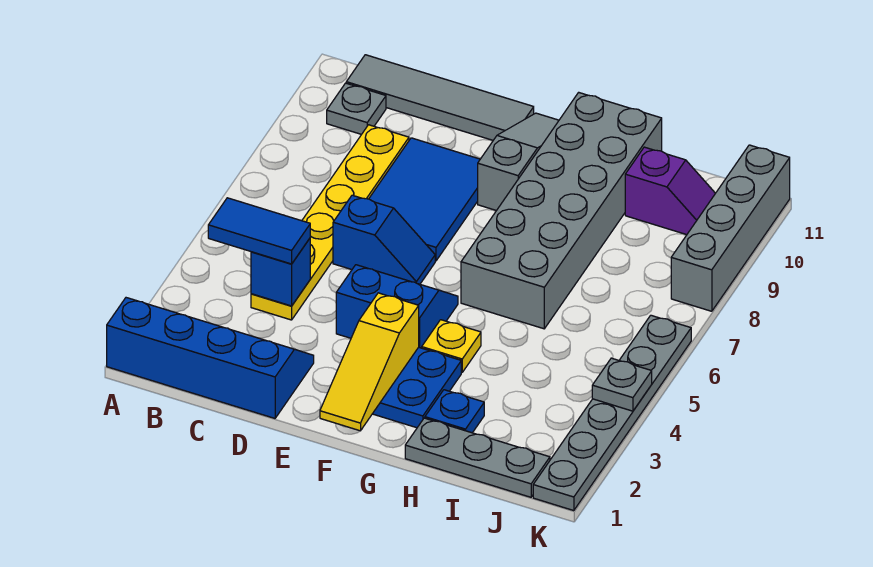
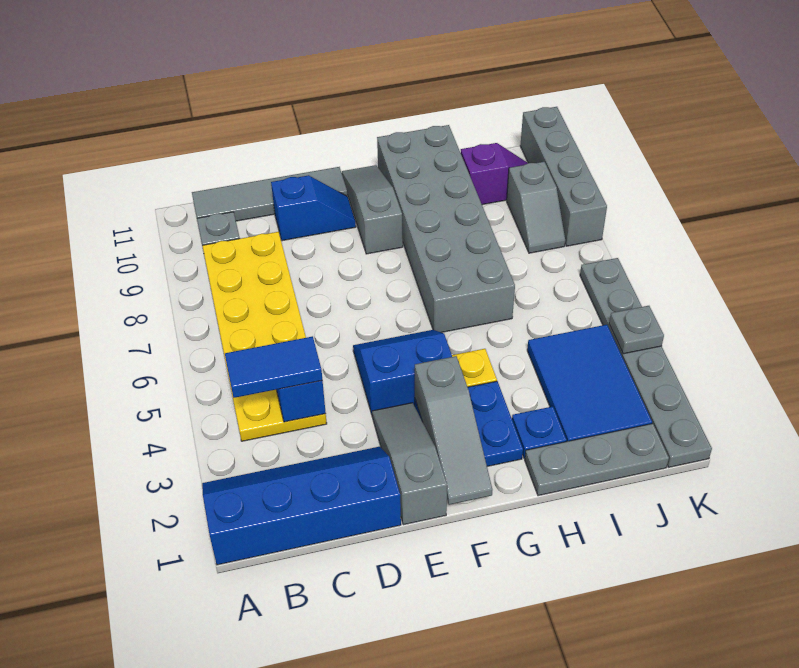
yellow 1x6 plate [251,125,409,320] -> yellow 2x6 plate [202,232,327,441]
blue 1x2 slope [333,195,435,284] -> blue 1x2 slope moved to [271,175,356,241]
blue 2x3 tile [369,138,480,261] -> blue 2x3 tile moved to [527,325,652,442]
none -> grey 1x3 slope [372,403,447,525]
yellow 1x3 slope [320,293,419,431] -> grey 1x3 slope [415,356,492,505]
none -> grey 1x2 slope [507,162,565,253]

